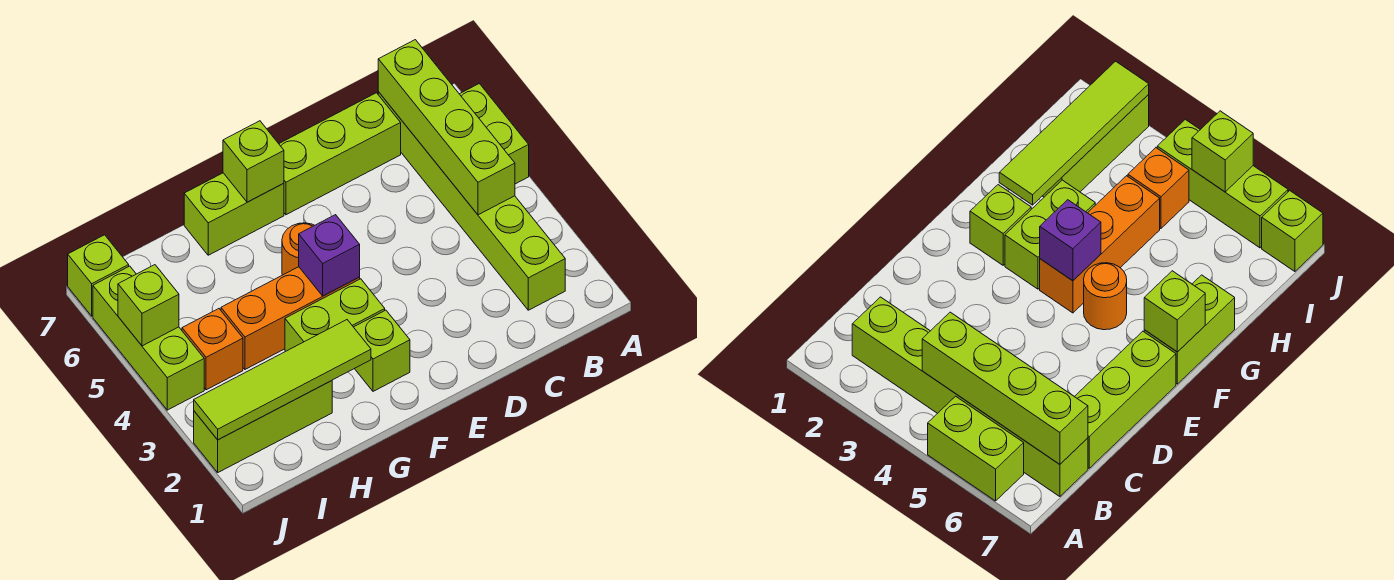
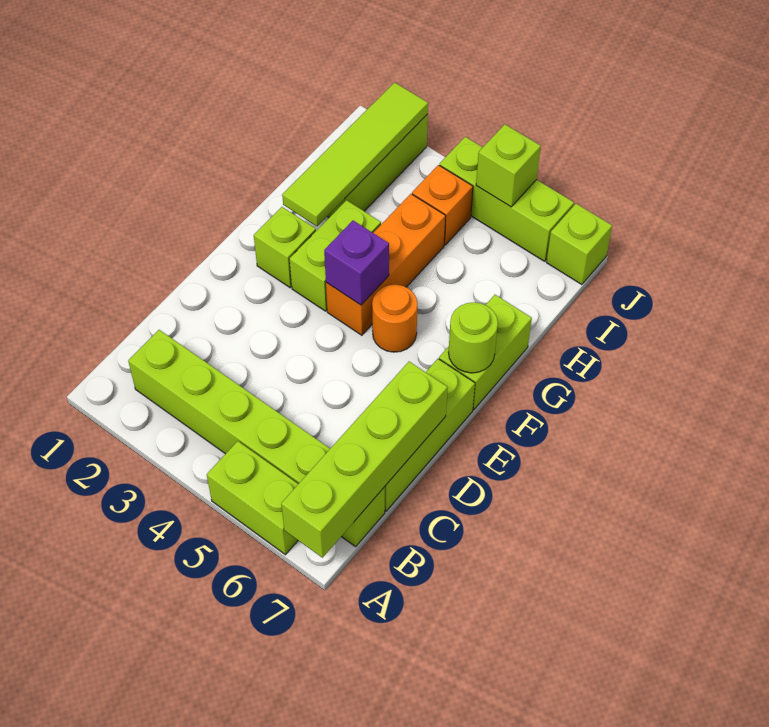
lime 1x4 brick [378,40,515,215] -> lime 1x4 brick turned to [281,362,448,558]
lime 1x1 brick [223,121,284,202] -> lime 1x1 round brick [448,302,498,373]

